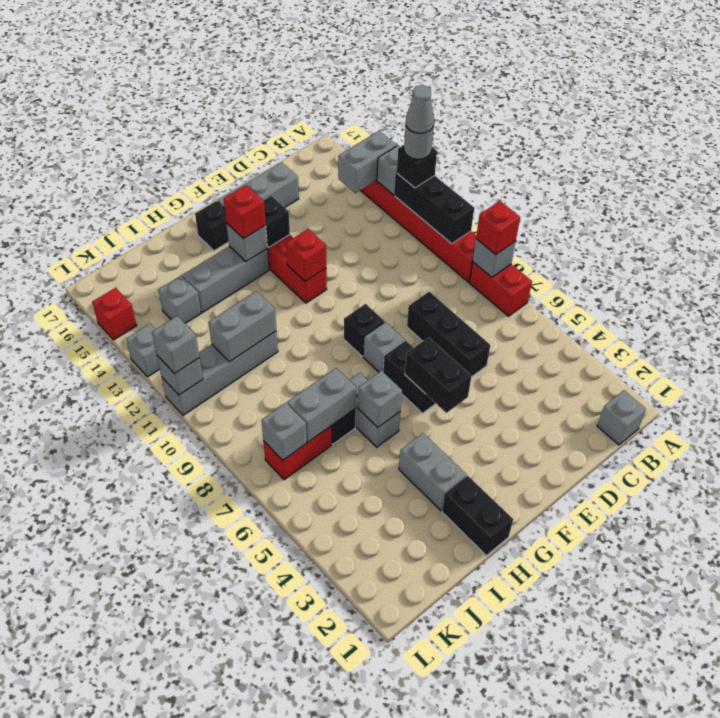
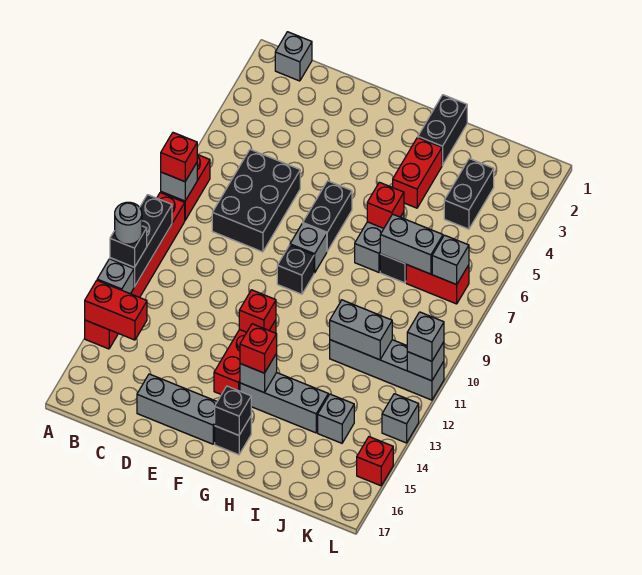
grey 1x1 cone [406,85,434,133] -> none
grey 1x2 brick [338,131,397,193] -> red 1x2 brick [85,280,147,340]
black 1x3 brick [407,292,490,377] -> black 2x3 brick [212,149,300,252]
black 1x2 brick [405,337,471,413] -> black 1x2 brick moved to [444,159,494,229]
black 1x1 brick [264,196,290,248] -> black 1x1 brick moved to [215,386,251,435]
grey 1x2 brick [399,433,466,511] -> red 1x2 brick [393,138,442,208]
grey 1x1 brick [358,371,402,427] -> red 1x1 brick [367,182,404,228]

